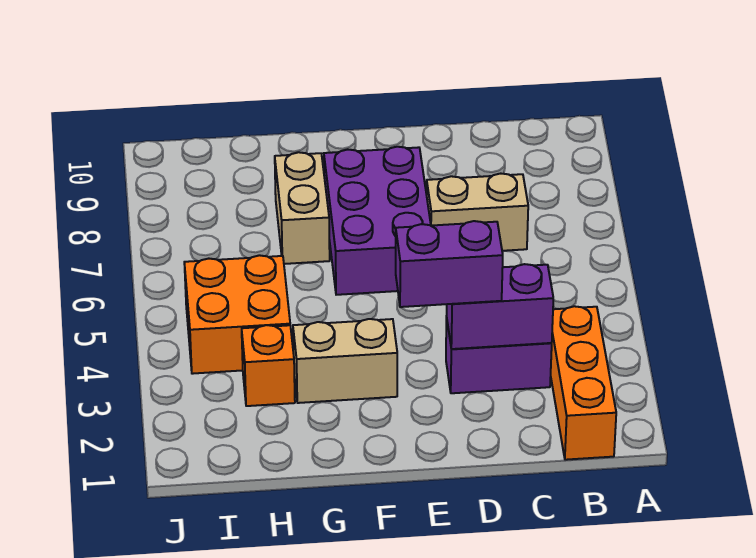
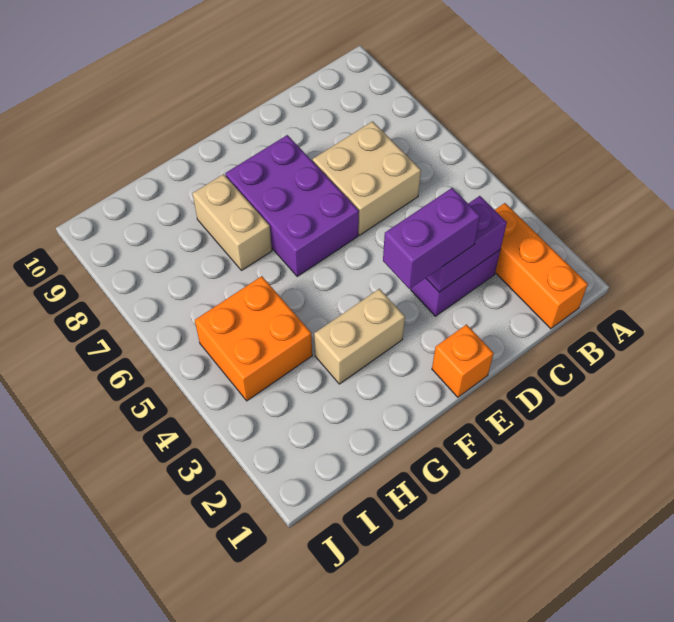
tan 1x2 brick [427,174,528,251] -> tan 2x2 brick [313,121,421,235]
orange 1x1 brick [242,325,295,406] -> orange 1x1 brick moved to [432,324,494,397]

